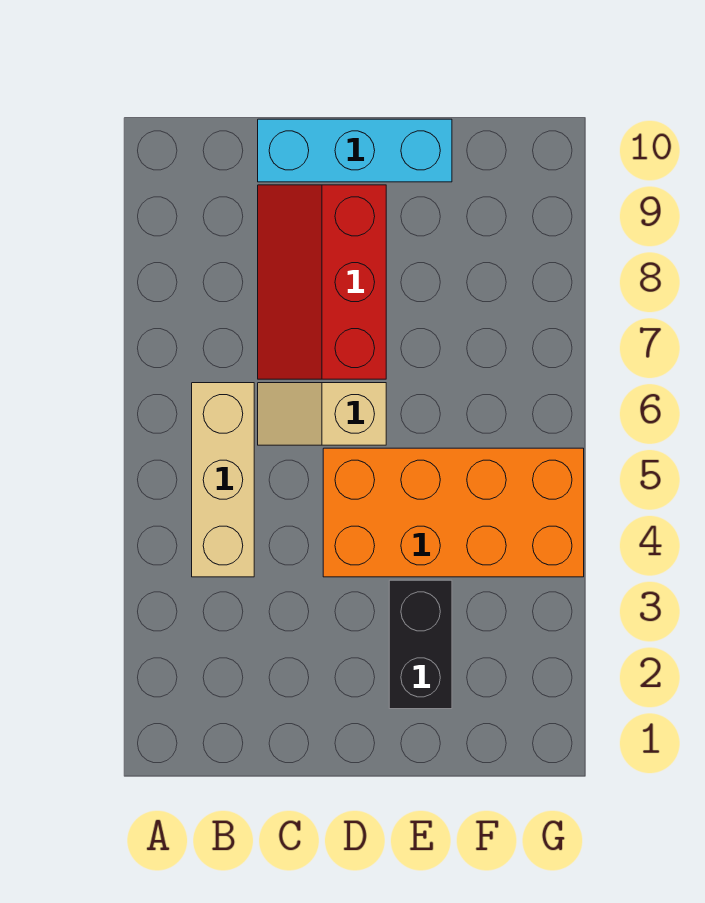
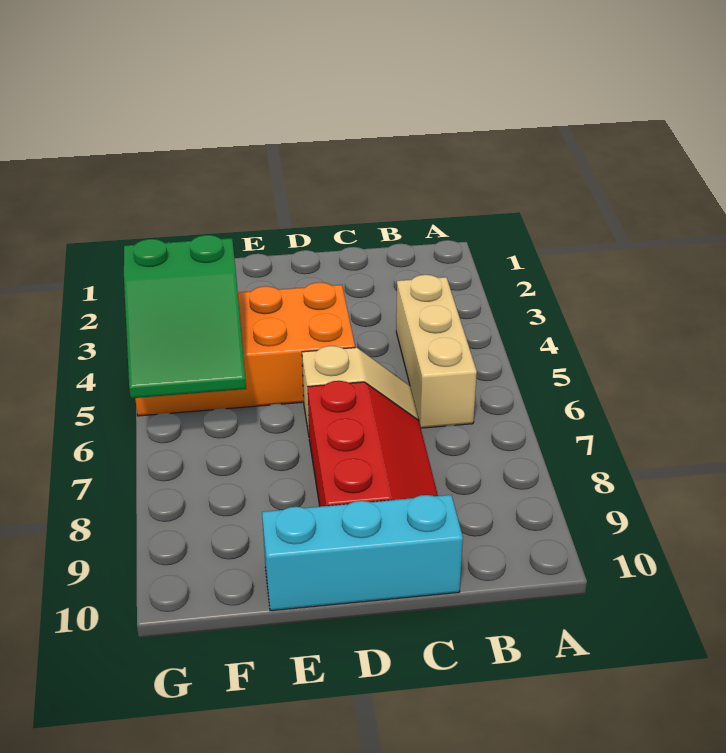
black 1x2 brick [389,580,452,709] -> none
none -> green 2x3 slope [124,235,246,398]

